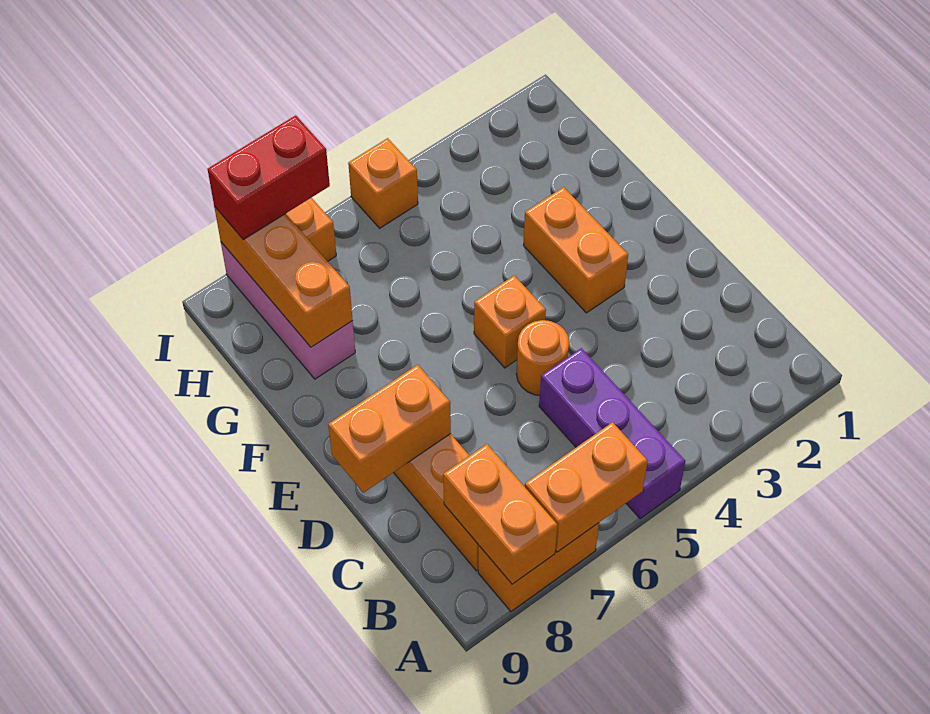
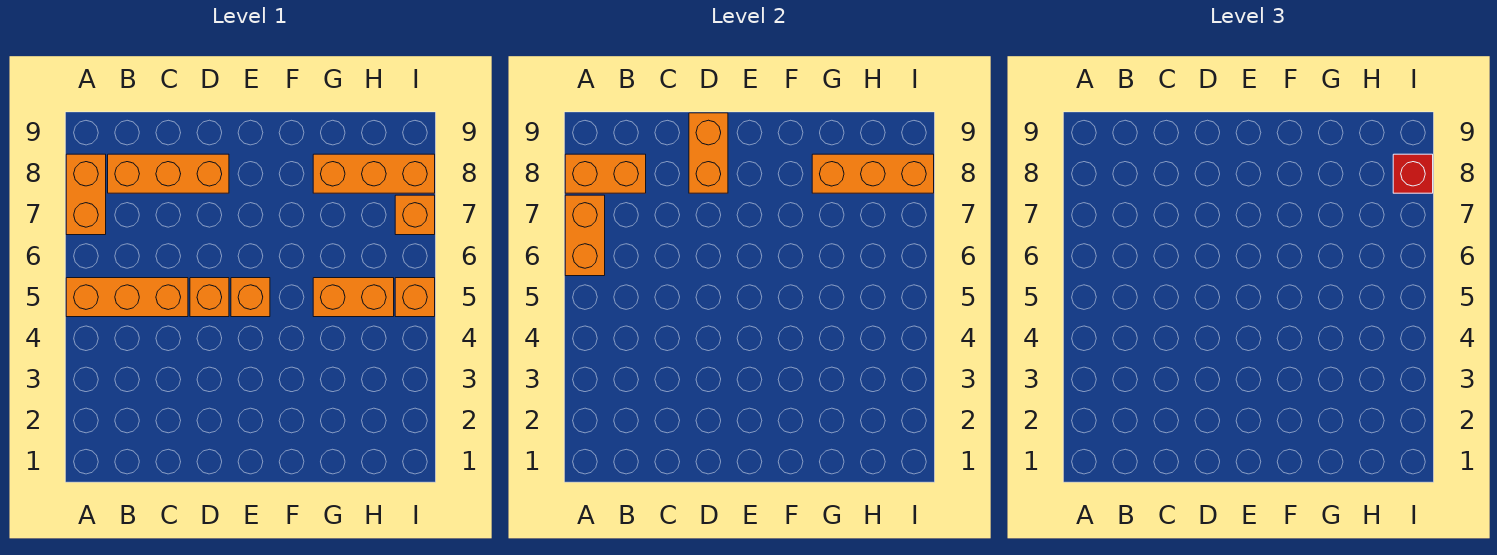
purple 1x3 brick [539,348,685,519] -> orange 1x3 brick [66,278,188,317]
orange 1x1 round brick [516,320,569,395] -> orange 1x1 brick [190,278,229,317]
orange 1x2 brick [523,187,628,313] -> orange 1x2 brick moved to [313,278,394,317]
pink 1x3 brick [221,242,355,379] -> orange 1x3 brick [313,154,435,193]
red 1x2 brick [208,115,330,240] -> red 1x1 brick [1393,154,1433,193]

